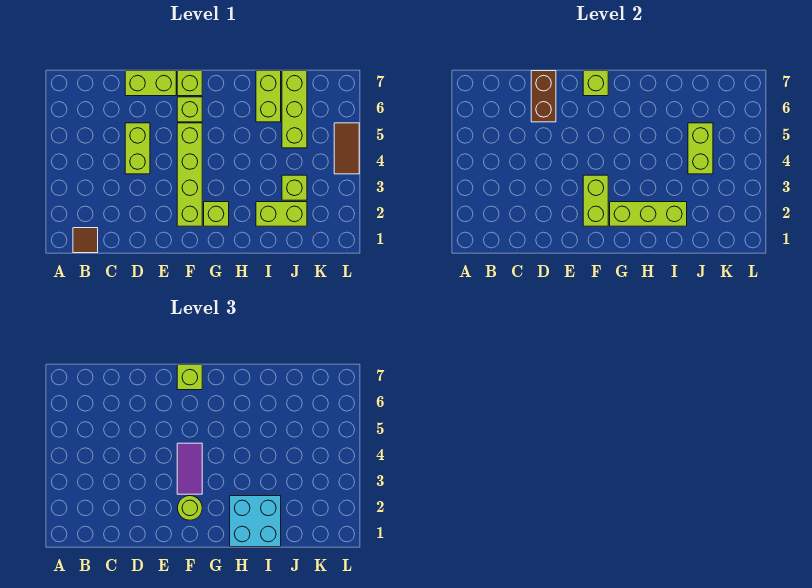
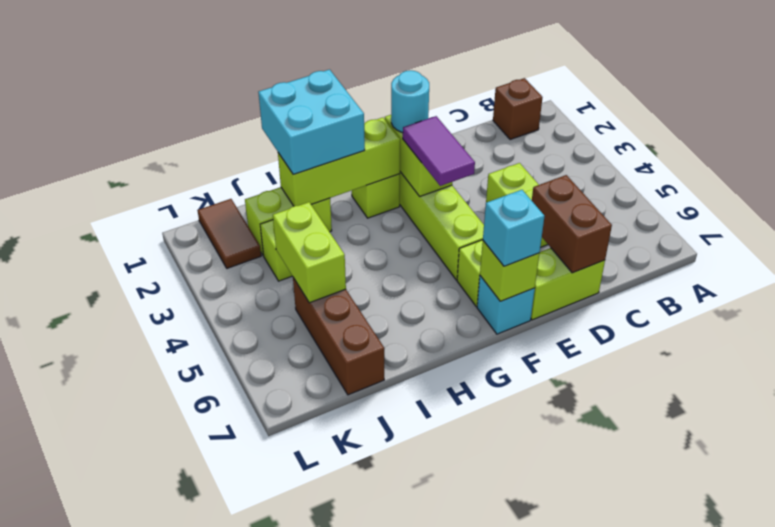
brown 1x1 tile [73,228,98,253] -> brown 1x1 brick [493,78,543,140]
lime 1x1 round brick [178,496,202,520] -> cyan 1x1 round brick [391,70,429,133]
lime 1x1 brick [177,71,202,96] -> cyan 1x1 brick [477,276,535,334]
lime 1x1 brick [177,365,202,390] -> cyan 1x1 brick [483,190,544,266]
lime 1x2 brick [256,71,281,122] -> none
lime 1x3 brick [282,71,307,148] -> brown 1x3 brick [293,278,384,395]
brown 1x2 tile [334,123,359,174] -> brown 1x2 tile moved to [198,199,261,268]

